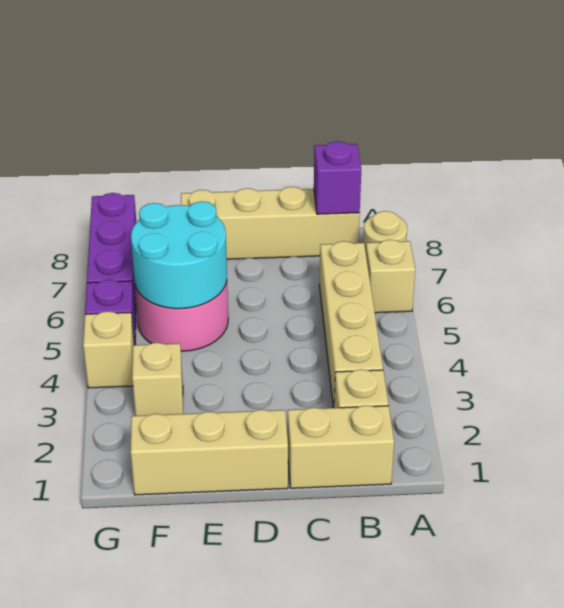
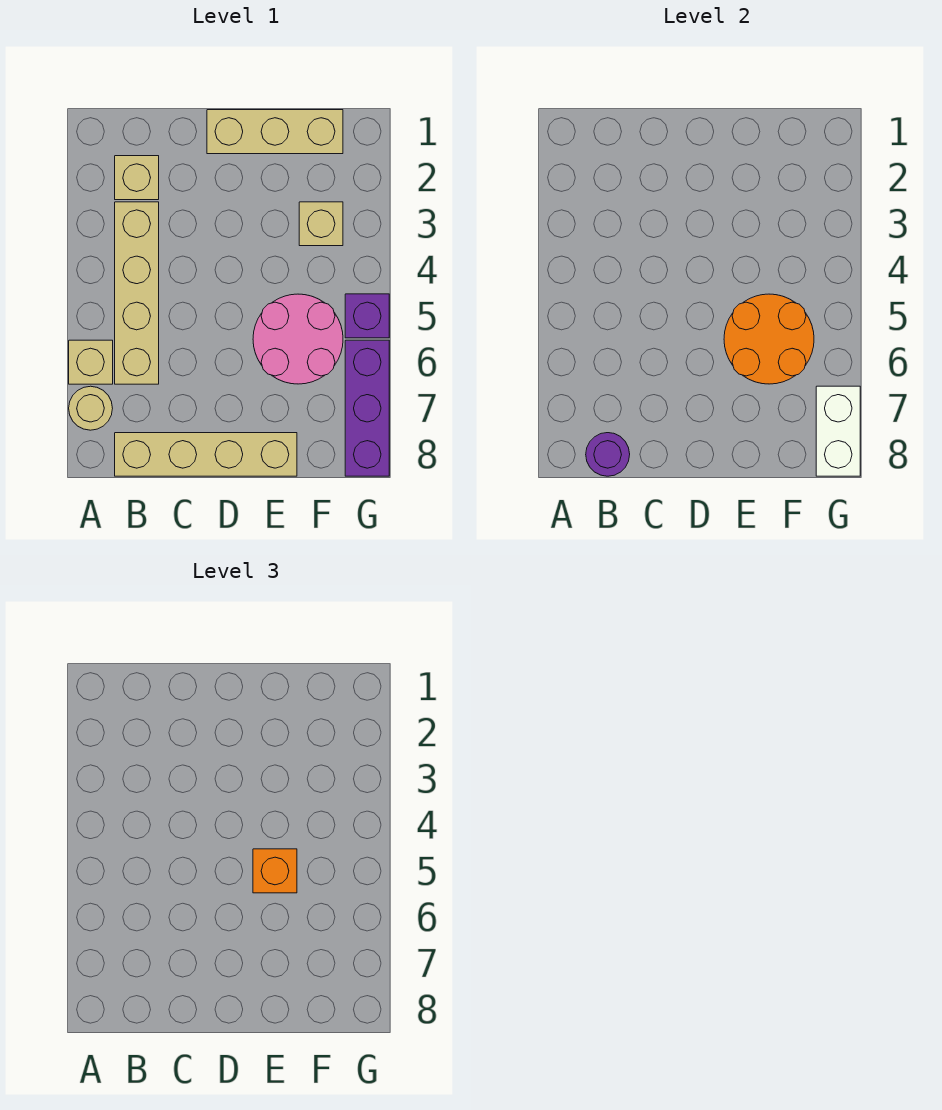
tan 1x2 brick [288,405,394,488] -> none
purple 1x1 brick [314,141,361,214] -> purple 1x1 round brick [586,433,630,476]
cyan 2x2 round brick [131,201,227,309] -> orange 2x2 round brick [724,294,814,384]
none -> orange 1x1 brick [253,849,297,893]
tan 1x1 brick [83,311,134,388] -> none
none -> white 1x2 brick [816,386,860,476]

